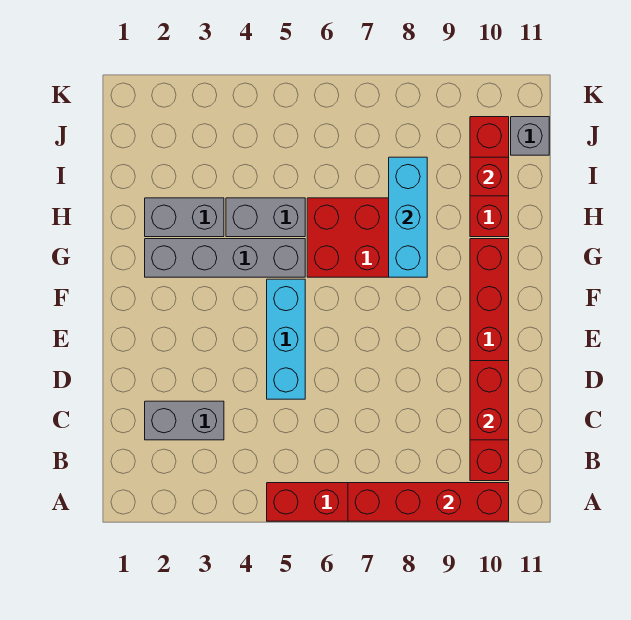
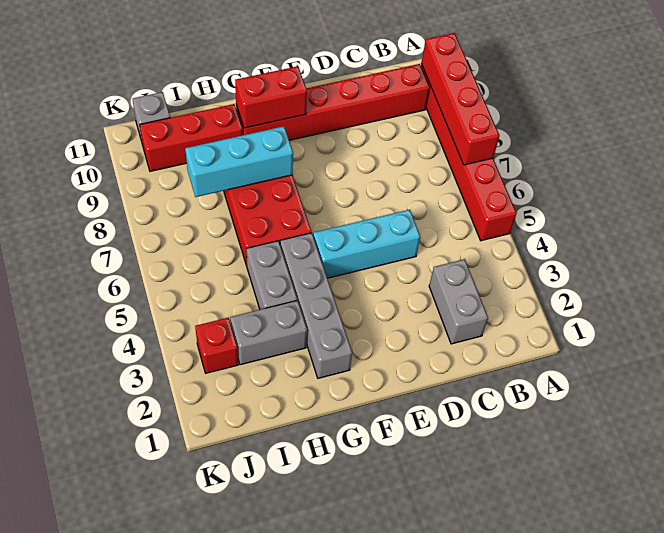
red 1x2 brick [470,361,509,440] -> red 1x2 brick moved to [235,66,307,128]
grey 1x2 brick [145,198,224,237] -> grey 1x2 brick turned to [230,300,307,365]
red 1x1 brick [470,157,509,196] -> red 1x1 brick moved to [195,318,238,373]

